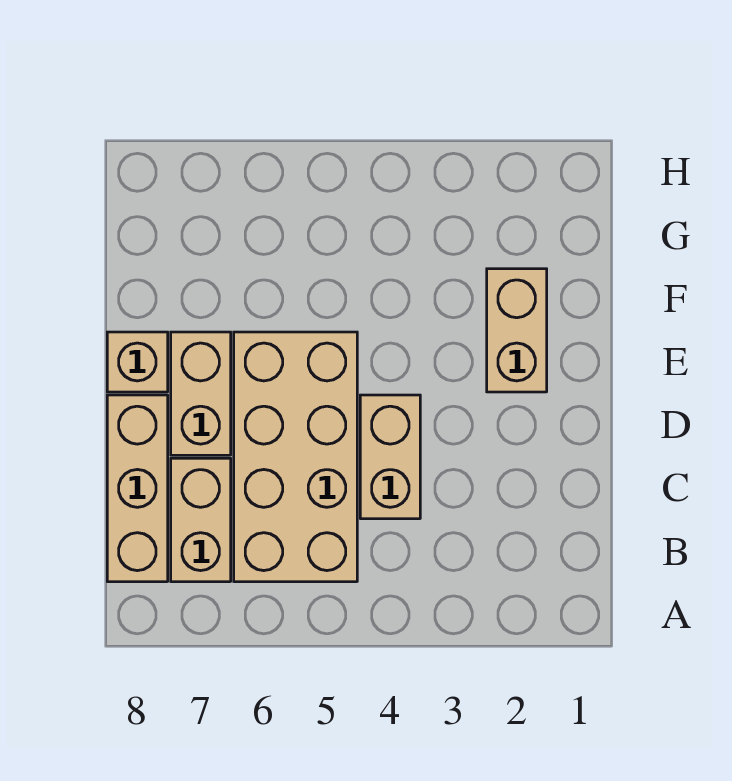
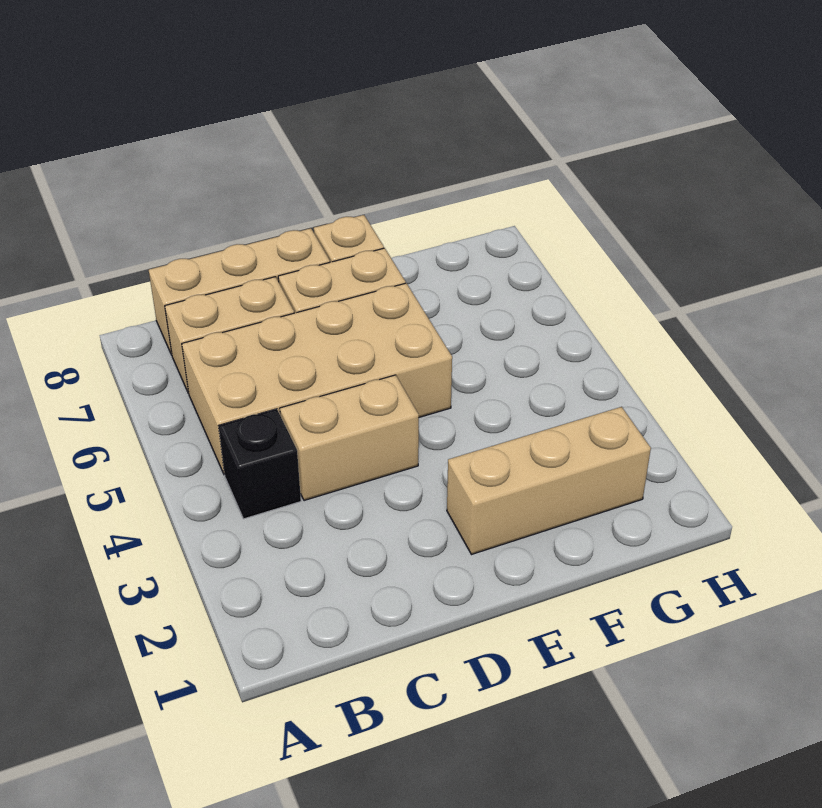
none -> black 1x1 brick [219,409,301,519]
tan 1x2 brick [487,269,547,392] -> tan 1x3 brick [447,407,651,555]

